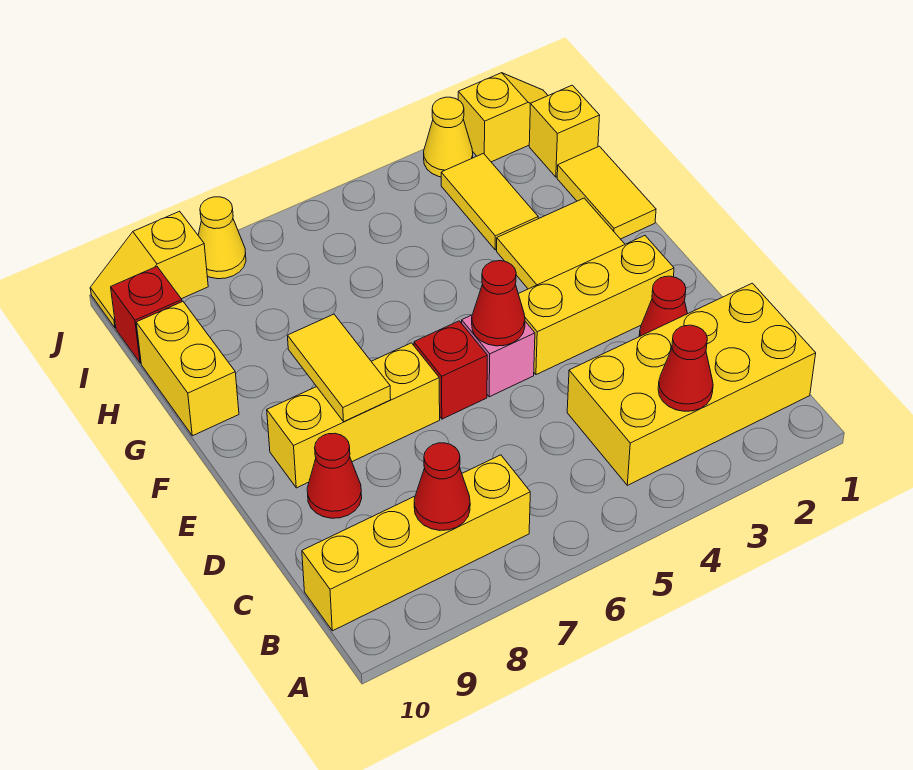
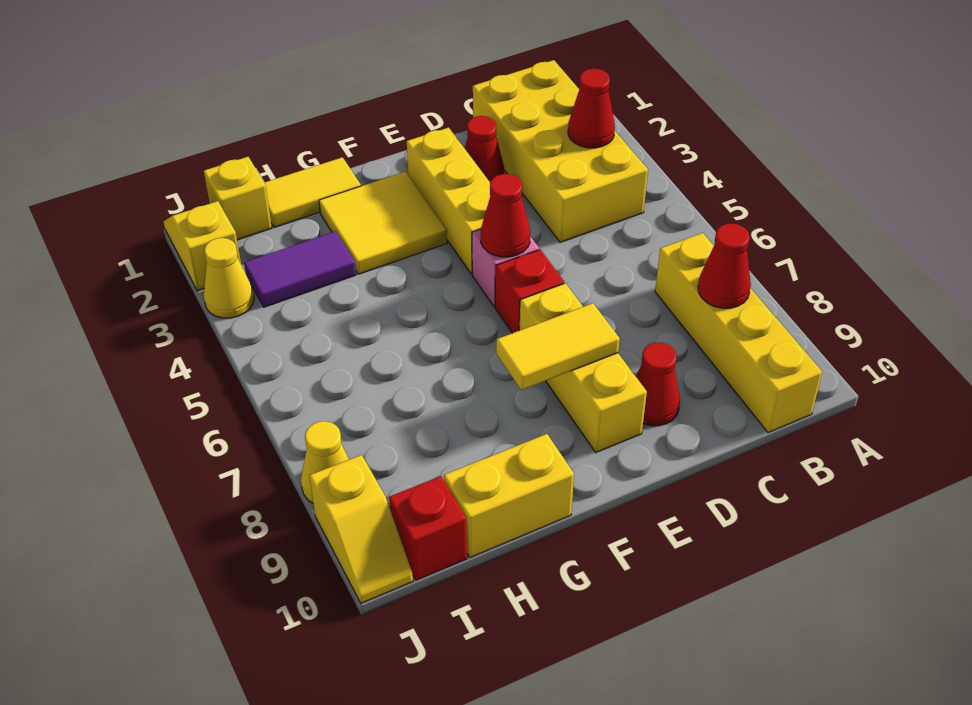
yellow 1x2 tile [441,154,538,250] -> purple 1x2 tile [244,231,356,307]

